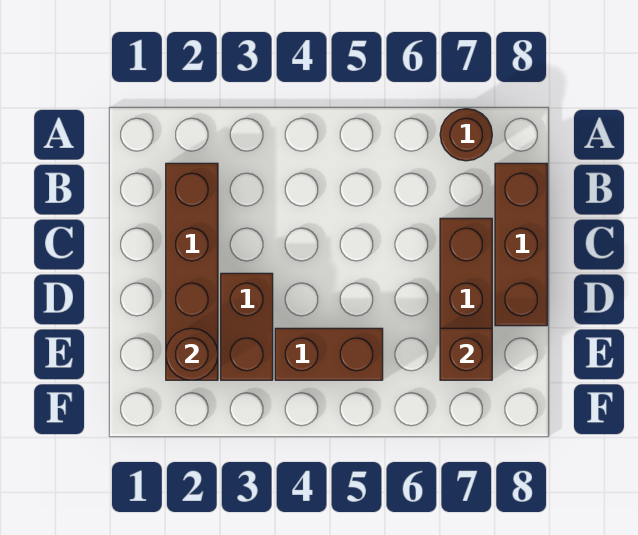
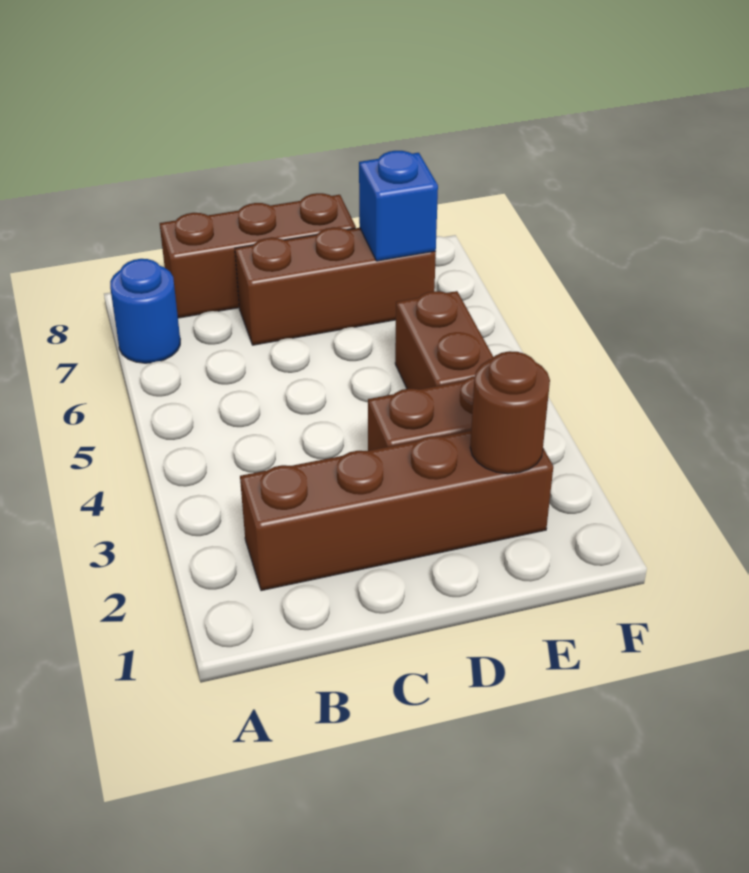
brown 1x1 round brick [440,109,492,161] -> blue 1x1 round brick [110,259,180,363]
brown 1x1 brick [440,328,492,380] -> blue 1x1 brick [359,151,438,261]

